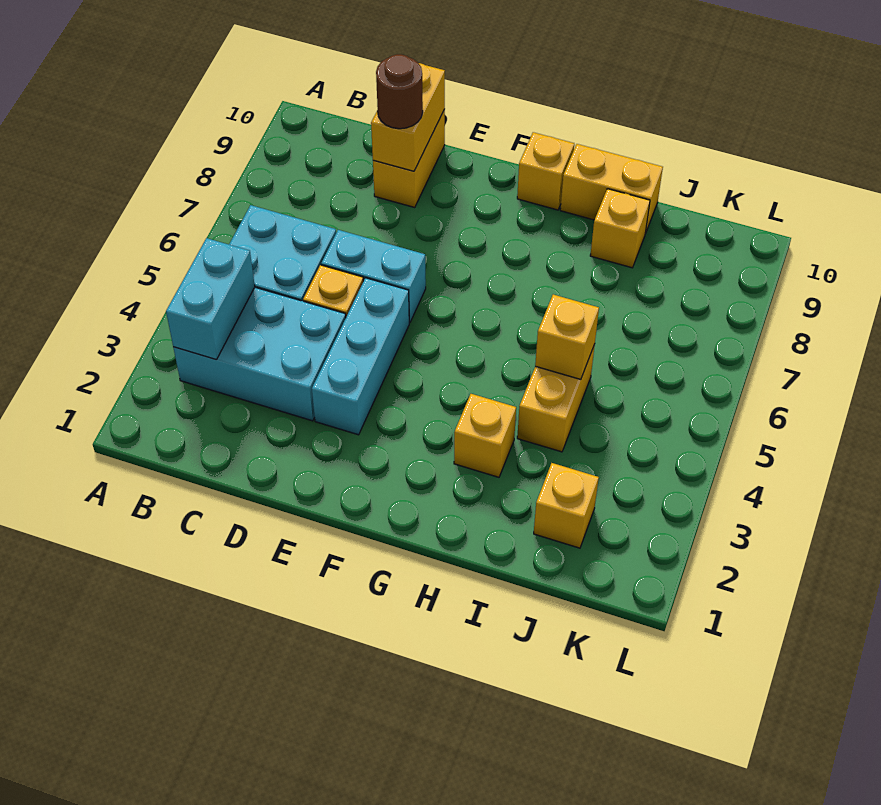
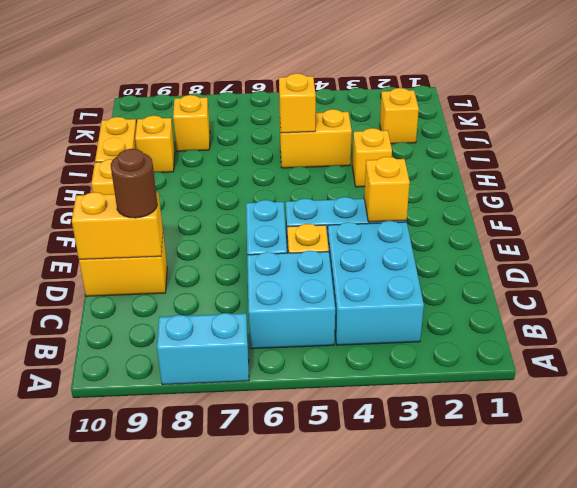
cyan 1x2 brick [166,238,255,360] -> cyan 1x2 brick moved to [157,313,249,385]
none -> yellow 1x1 brick [364,157,410,222]
none -> yellow 1x1 brick [173,95,210,151]

